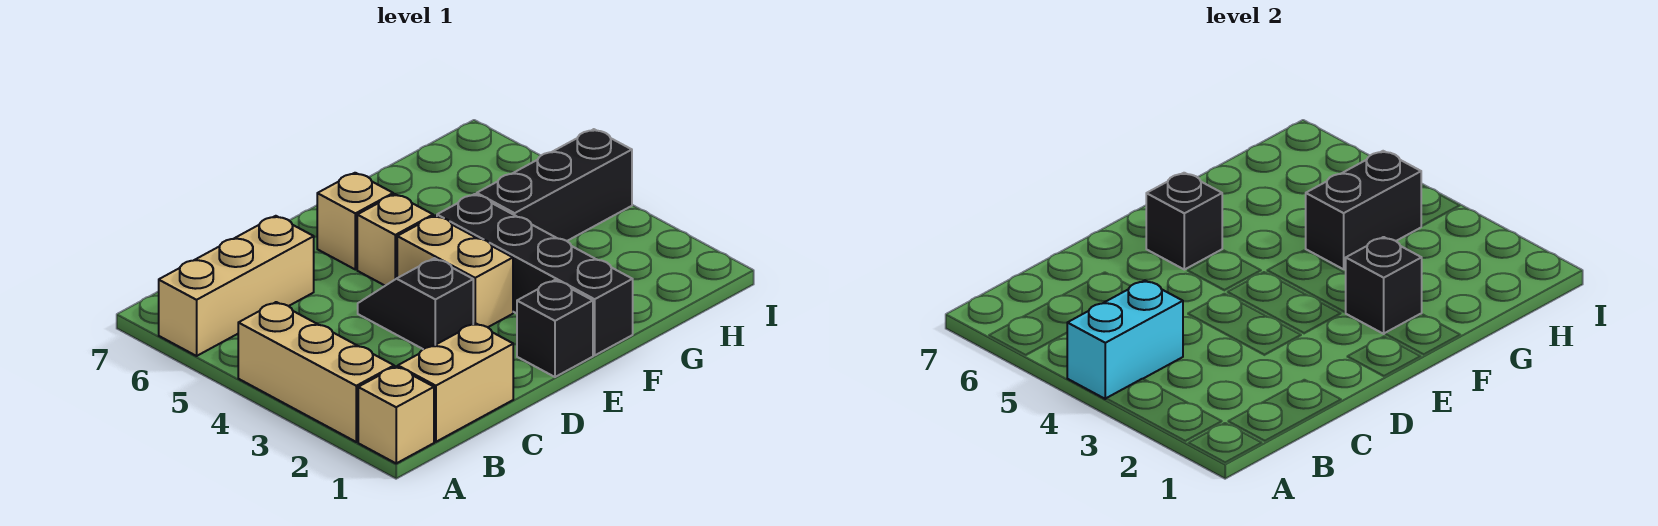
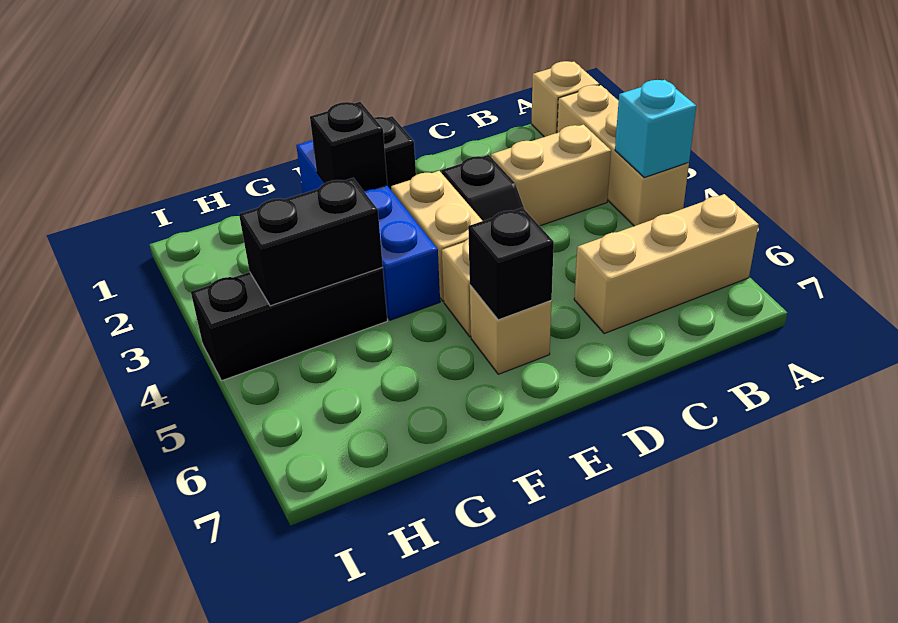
cyan 1x2 brick [1067,281,1183,399] -> cyan 1x1 brick [615,80,696,178]
tan 1x2 brick [398,323,513,442] -> tan 1x2 brick moved to [491,125,611,226]
black 1x4 brick [437,194,633,355] -> blue 1x4 brick [296,140,440,320]

